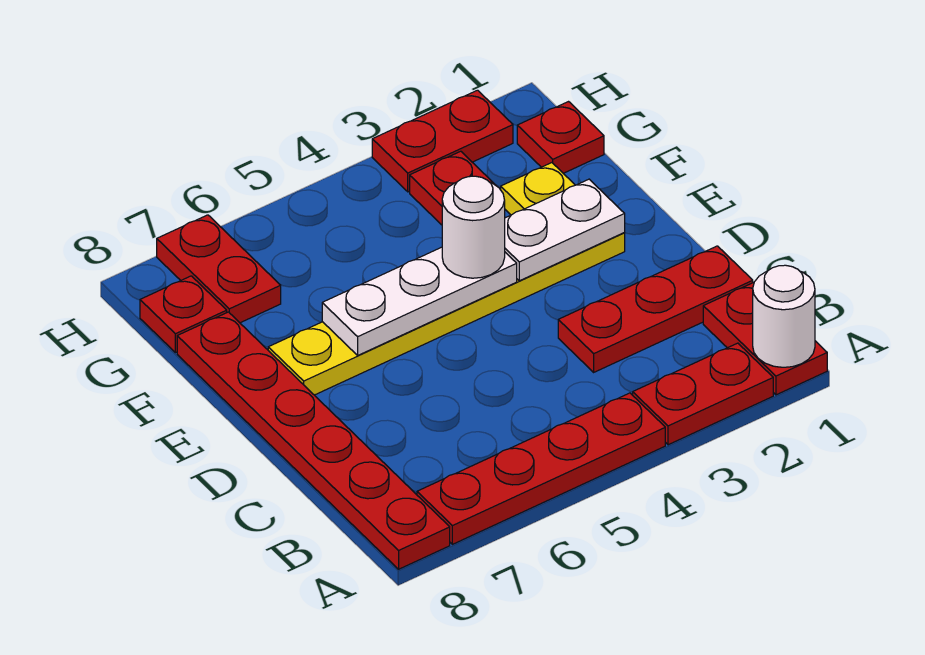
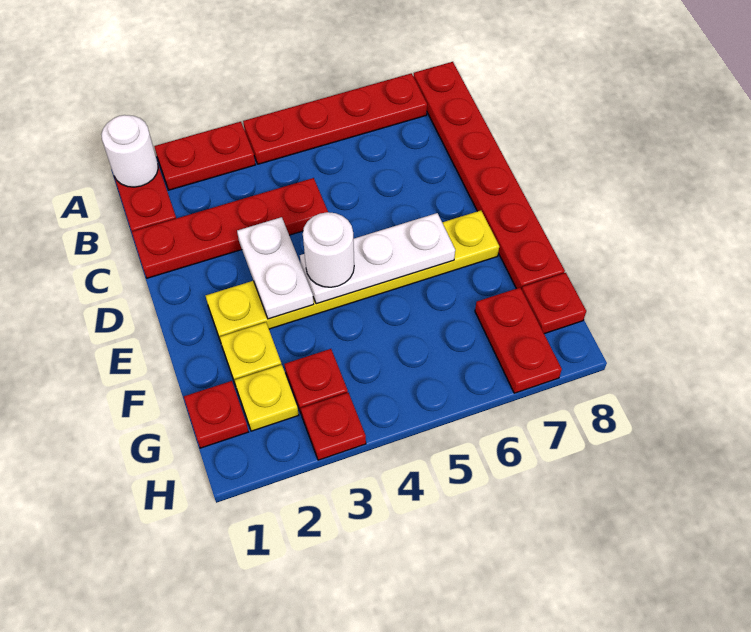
red 1x3 plate [558,246,753,372] -> red 1x4 plate [132,178,328,278]
white 1x2 plate [505,179,625,281] -> white 1x2 plate turned to [237,217,314,319]
none -> yellow 1x1 plate [234,365,299,431]
red 1x2 plate [372,90,513,192] -> red 1x1 plate [301,393,366,460]

